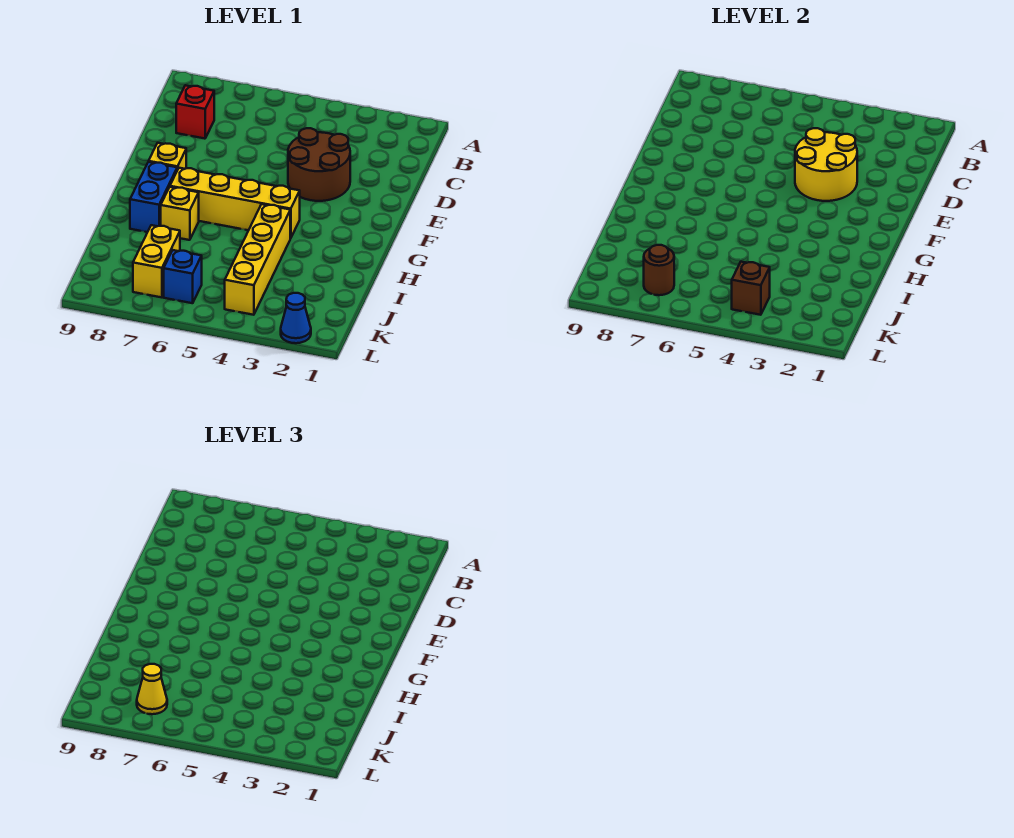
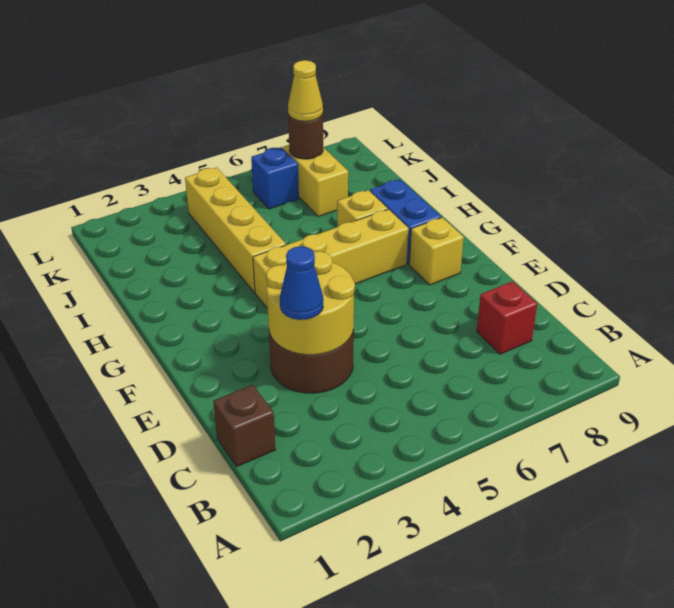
brown 1x1 brick [732,262,770,315] -> brown 1x1 brick moved to [213,385,276,467]
blue 1x1 cone [281,293,311,343] -> blue 1x1 cone moved to [280,246,323,320]

